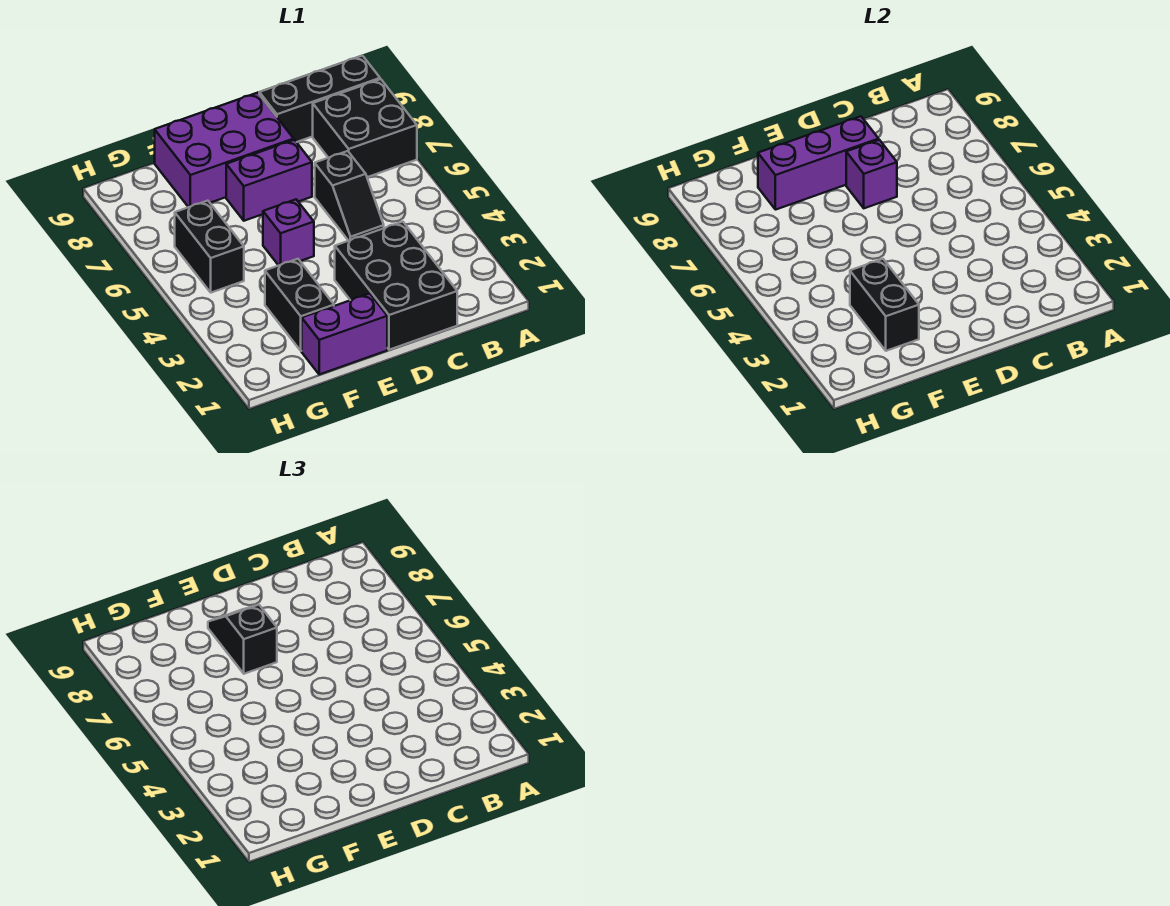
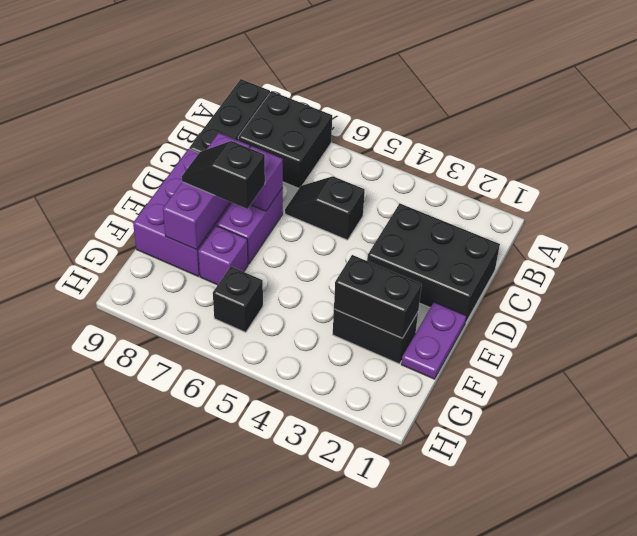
black 1x2 slope [315,151,384,241] -> black 1x2 slope turned to [285,176,365,240]
purple 1x2 brick [302,294,387,374] -> purple 1x2 plate [401,302,466,379]
purple 1x1 brick [263,199,314,265] -> purple 1x1 brick moved to [198,226,248,285]
black 1x2 brick [175,201,244,293] -> black 1x1 brick [213,267,263,332]

